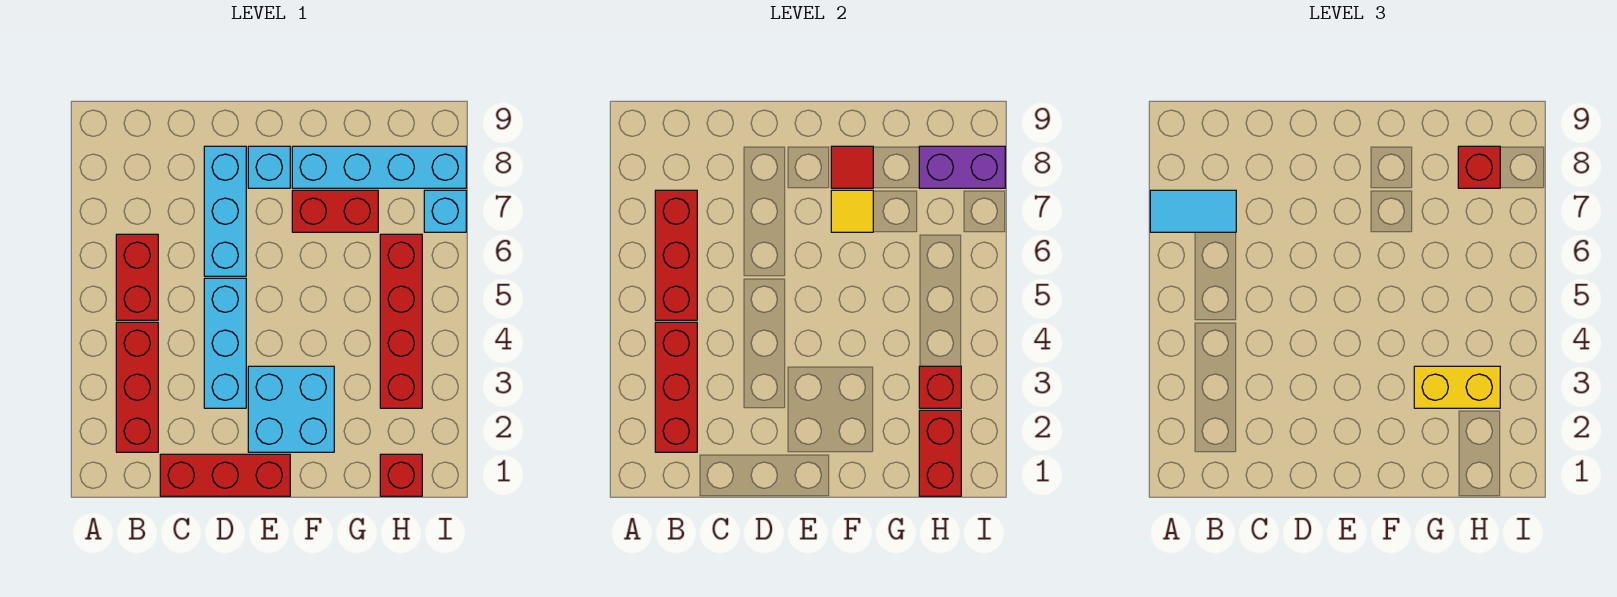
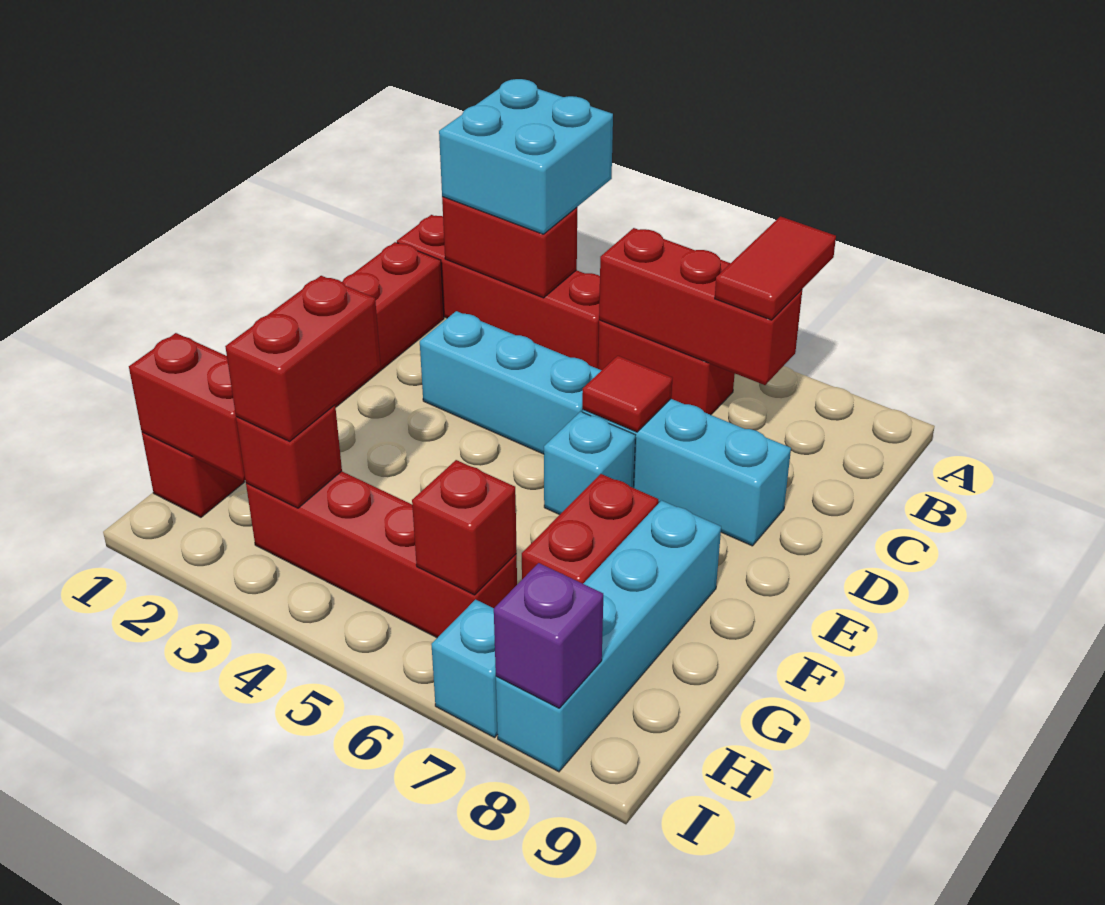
cyan 1x2 tile [1150,190,1236,232] -> red 1x2 tile [715,216,836,320]
red 1x3 brick [116,322,158,452] -> red 1x4 brick [397,215,600,369]
red 1x3 brick [655,322,697,452] -> red 1x2 brick [442,197,577,298]
cyan 2x2 brick [248,366,334,452] -> cyan 2x2 brick moved to [439,79,613,234]
cyan 1x1 brick [248,146,290,188] -> cyan 1x1 brick moved to [544,412,635,515]
yellow 1x1 tile [831,190,873,232] -> none
red 1x1 tile [831,146,873,188] -> red 1x1 tile moved to [582,356,672,432]
yellow 1x2 brick [1414,366,1500,408] -> red 1x2 brick [225,276,381,441]
purple 1x2 brick [919,146,1005,188] -> purple 1x1 brick [494,563,603,708]
red 1x1 brick [1458,146,1500,188] -> red 1x1 brick moved to [412,460,517,595]

